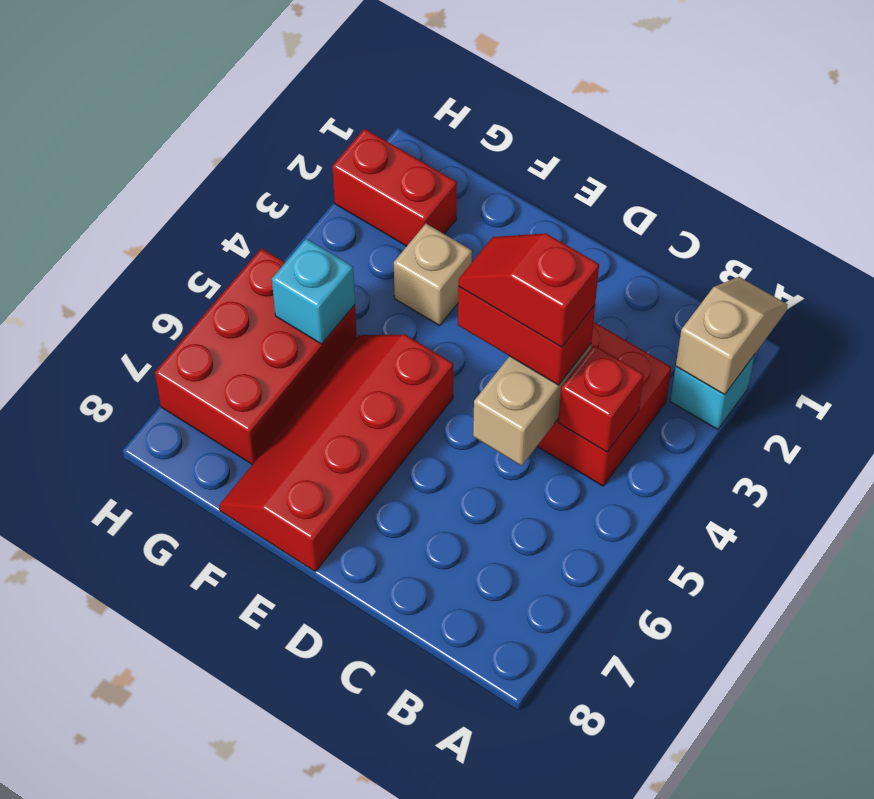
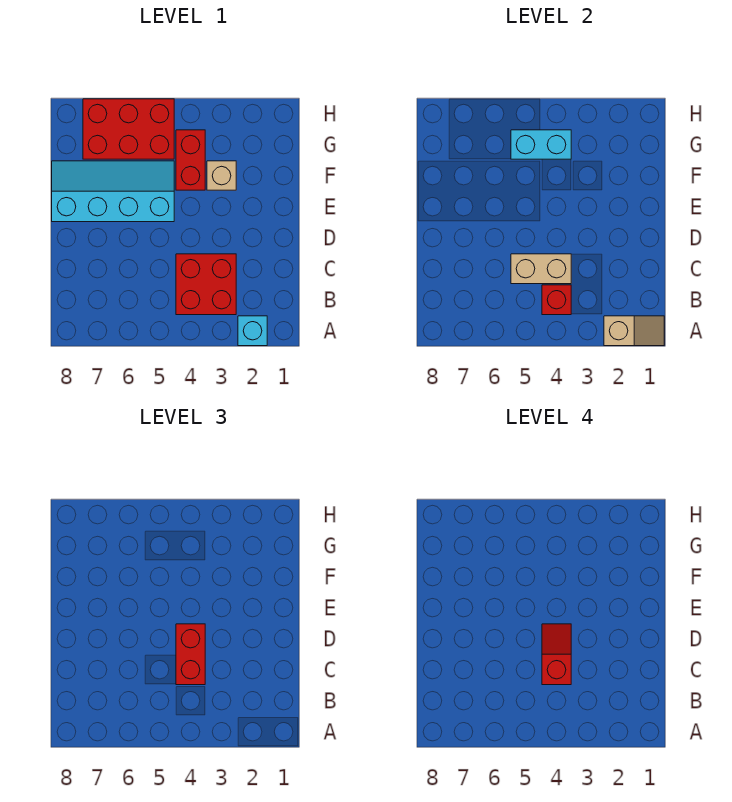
red 2x4 slope [219,334,453,572] -> cyan 2x4 slope [52,161,174,222]
red 1x2 brick [332,129,457,246] -> red 1x2 brick moved to [176,130,205,190]
cyan 1x1 brick [272,238,355,344] -> cyan 1x2 brick [511,130,571,159]

